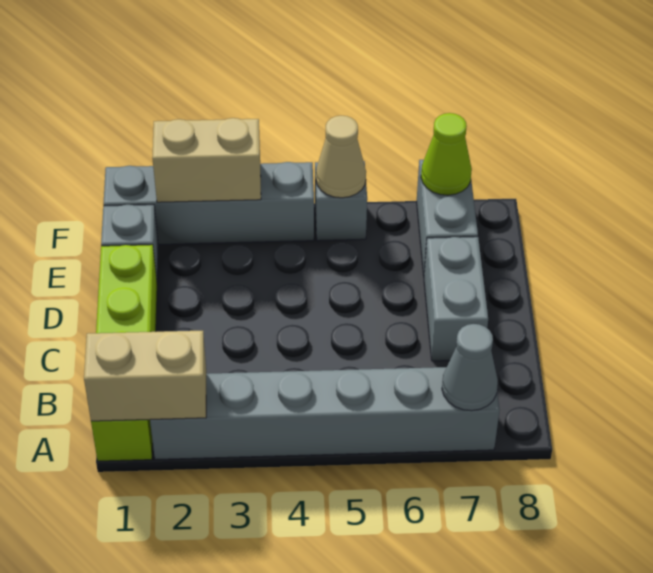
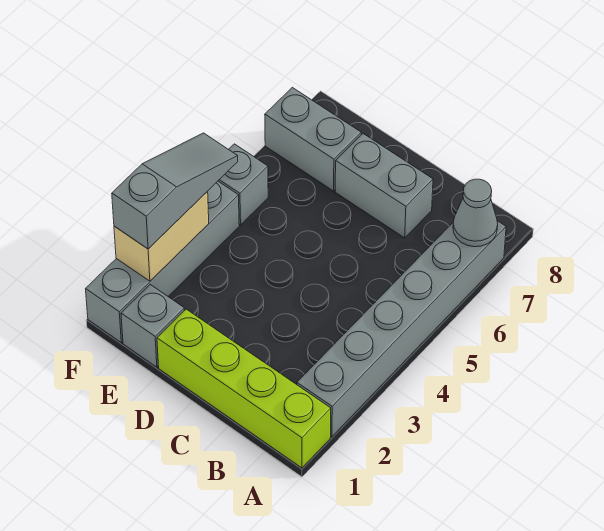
tan 1x2 brick [84,331,206,421] -> none
none -> grey 1x3 slope [112,133,238,249]
tan 1x1 cone [316,116,366,198] -> none
lime 1x1 cone [421,113,472,195] -> none

